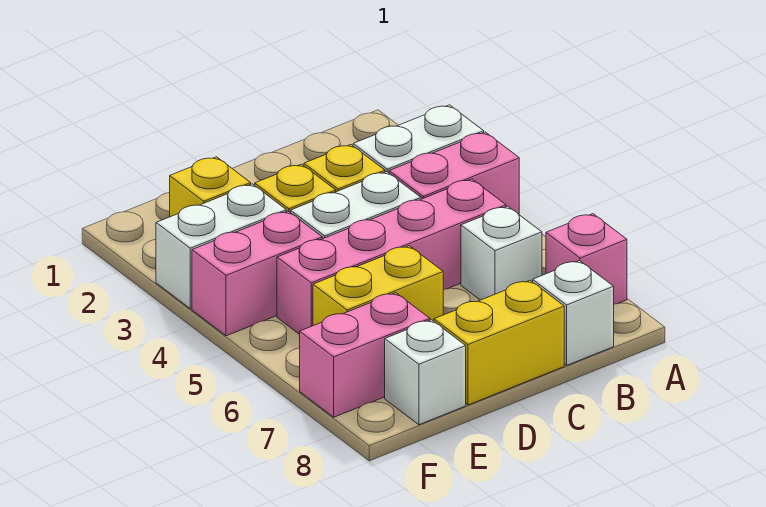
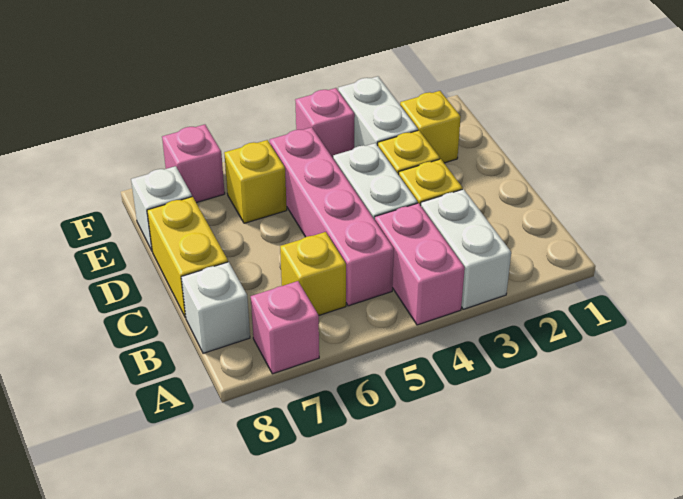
white 1x1 brick [461,206,542,300] -> yellow 1x1 brick [280,232,346,315]
yellow 1x2 brick [313,246,443,326] -> yellow 1x1 brick [224,140,287,223]
pink 1x2 brick [192,211,322,336] -> pink 1x1 brick [295,88,355,158]
pink 1x2 brick [300,293,430,417] -> pink 1x1 brick [162,125,225,203]

